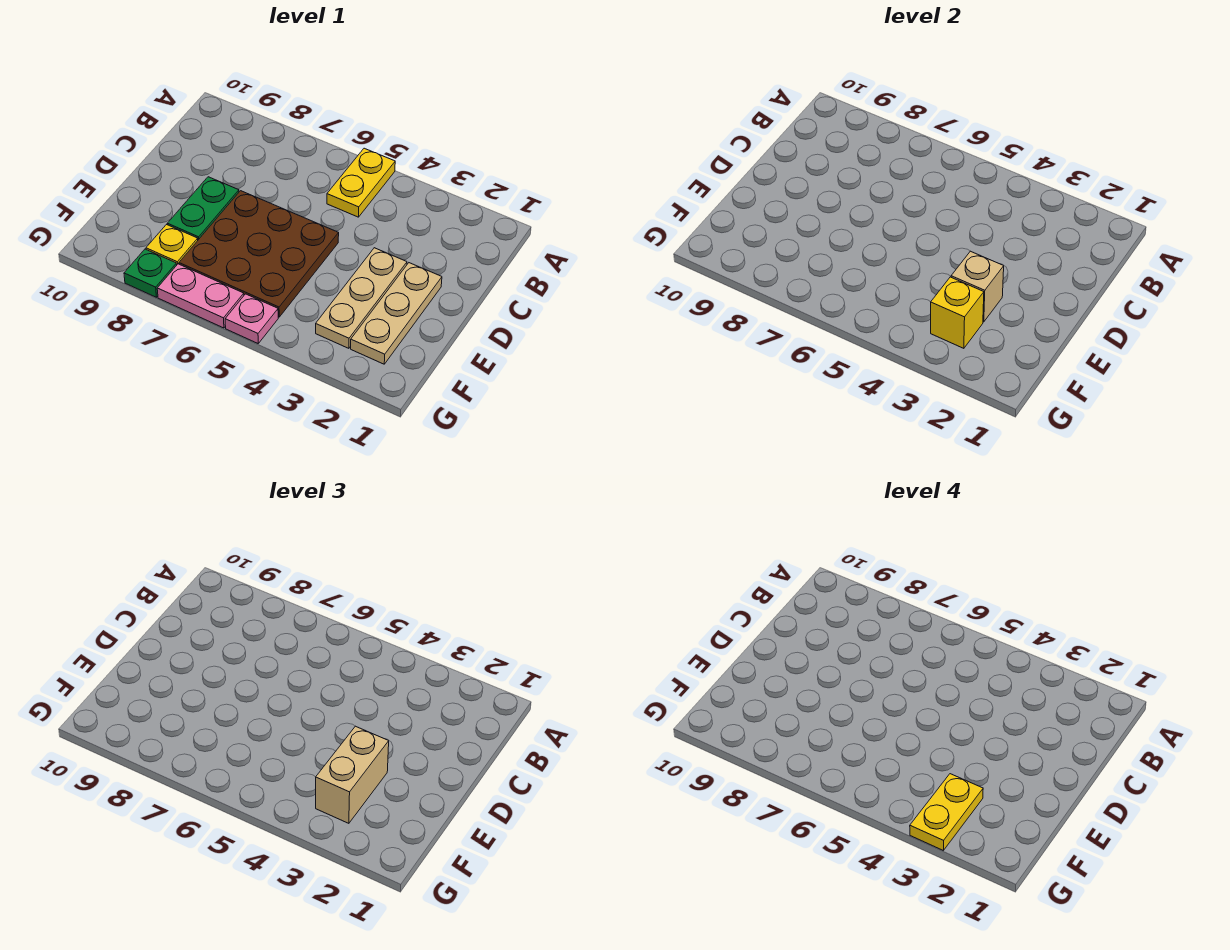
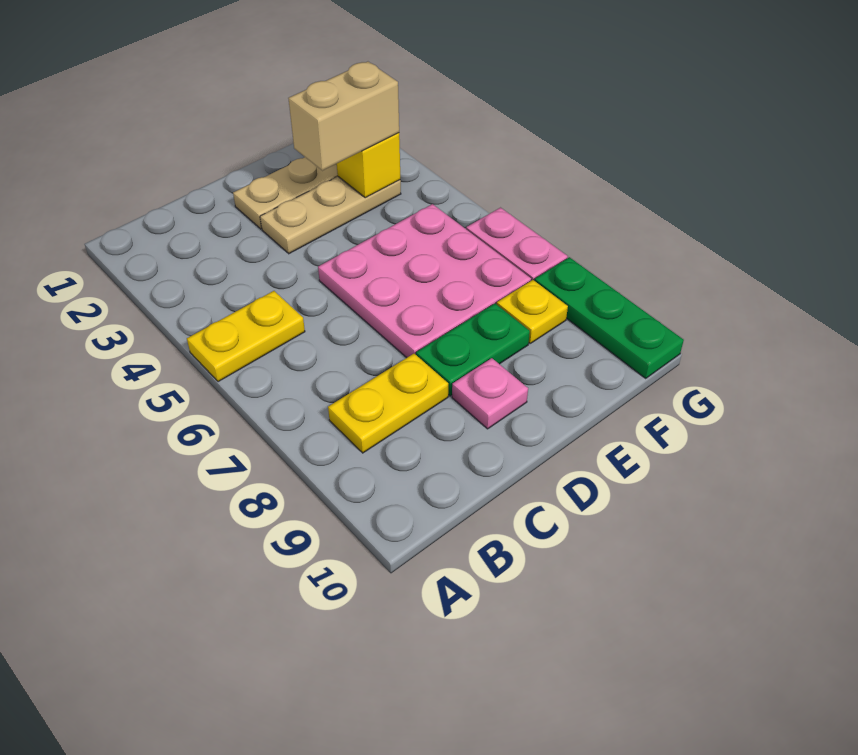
brown 3x3 plate [179,191,339,317] -> pink 3x3 plate [318,204,531,358]
tan 1x1 brick [951,251,1004,322] -> none
yellow 1x2 plate [910,774,983,850] -> yellow 1x2 plate moved to [328,354,448,453]
pink 1x1 plate [225,294,278,343] -> pink 1x1 plate moved to [452,358,528,429]
green 1x1 plate [124,249,177,297] -> green 1x3 plate [535,257,684,378]

